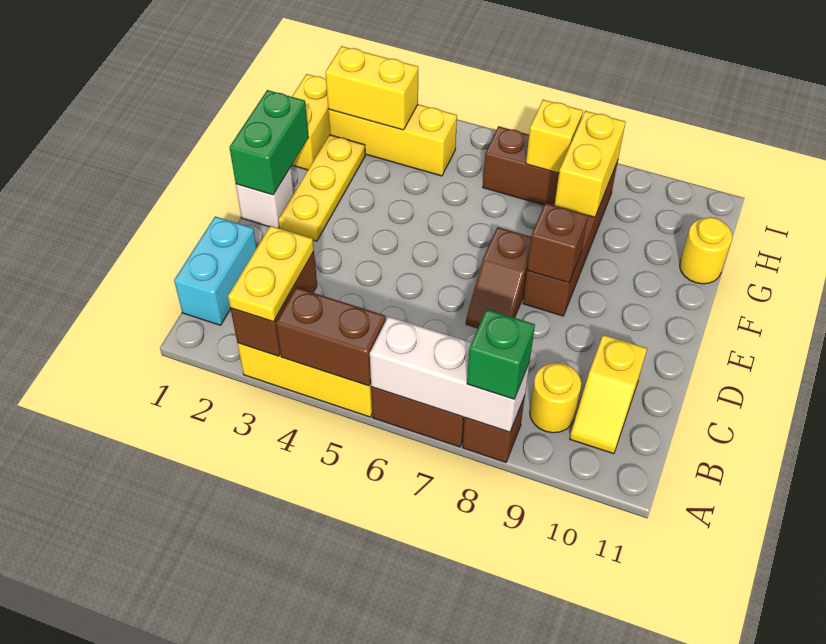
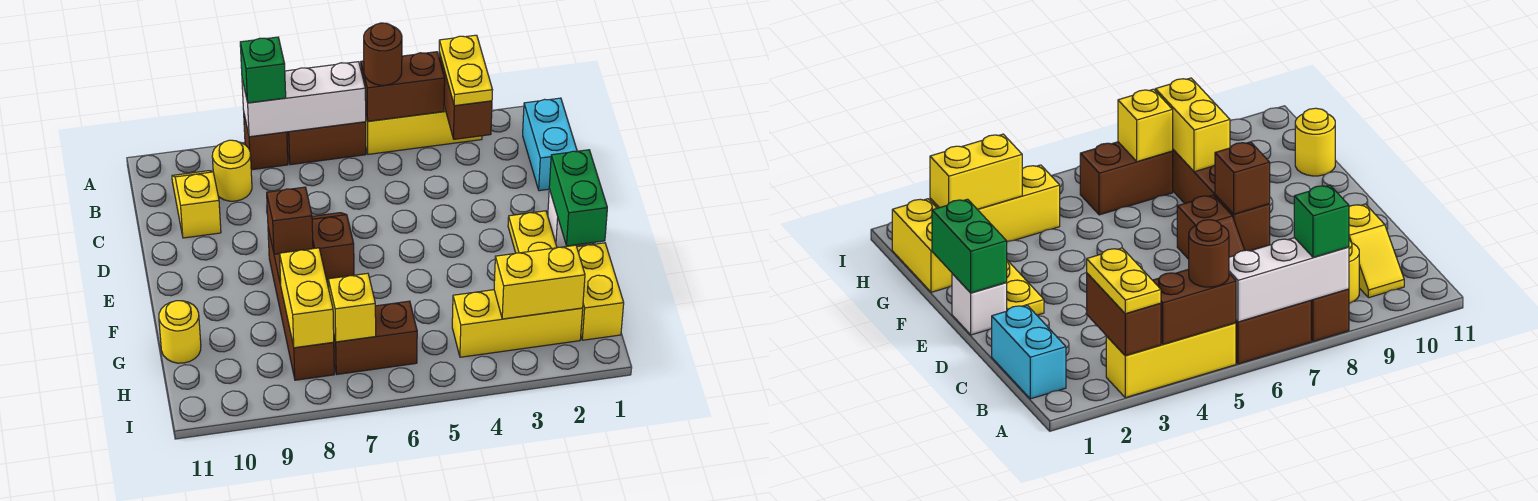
none -> brown 1x1 round brick [364,23,402,85]

